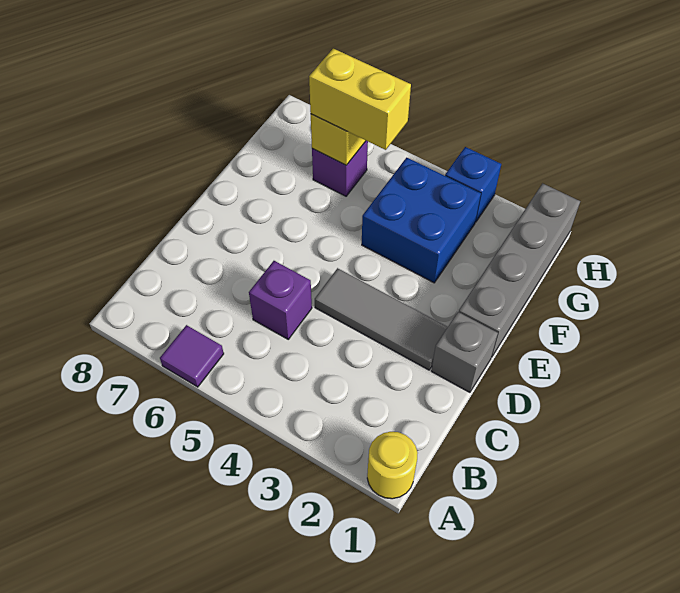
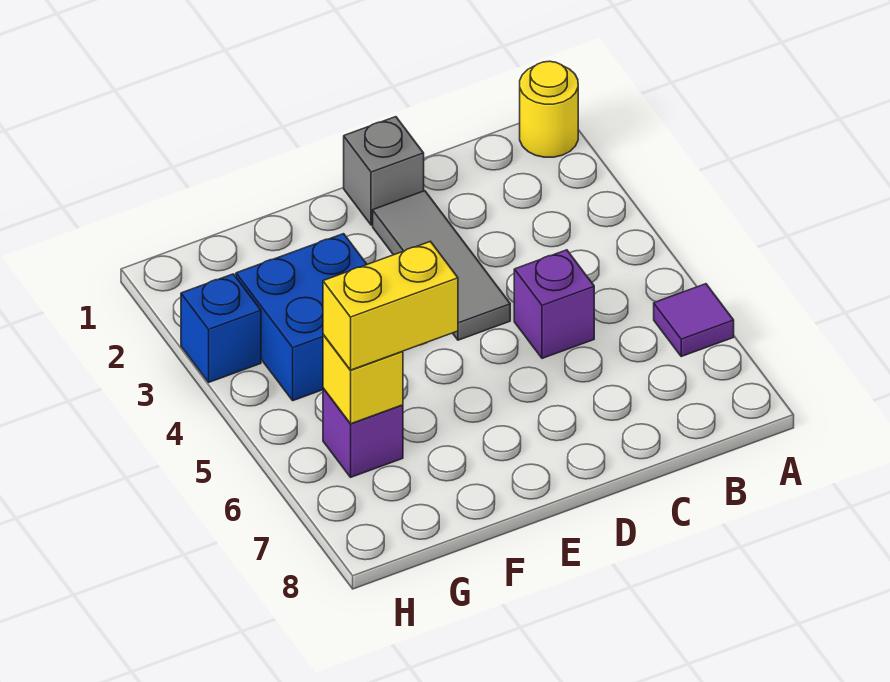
grey 1x4 brick [459,183,580,357] -> none
yellow 1x2 brick [309,49,411,150] -> yellow 1x2 brick turned to [323,241,458,370]

